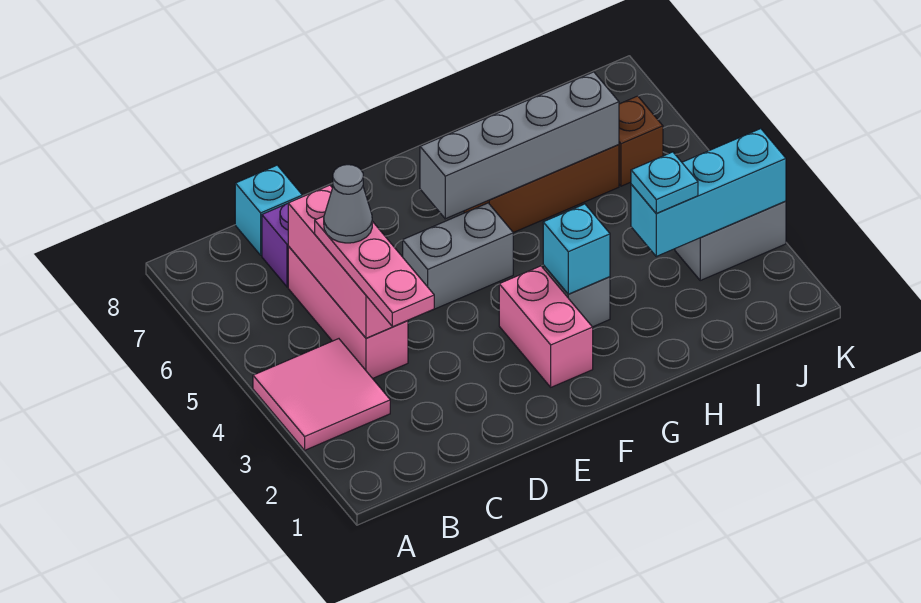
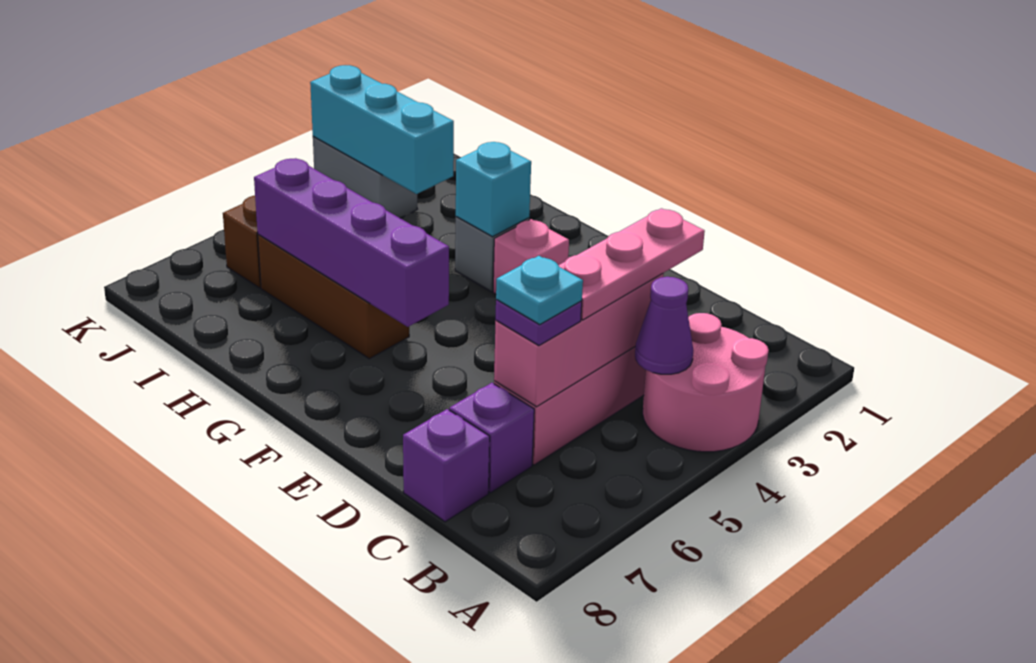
pink 2x2 tile [253,339,390,450] -> pink 2x2 round brick [643,313,769,452]
none -> purple 1x1 cone [635,277,693,374]
grey 1x1 cone [324,165,372,243] -> none
none -> purple 1x1 plate [496,300,582,346]
cyan 1x1 brick [235,165,302,255] -> purple 1x1 brick [403,409,490,522]
grey 1x2 brick [403,203,513,312] -> none
pink 1x2 brick [499,266,593,387] -> pink 1x1 brick [493,219,569,294]
grey 1x4 brick [420,72,619,219] -> purple 1x4 brick [254,158,449,327]
cyan 1x1 plate [631,152,698,214] -> cyan 1x1 plate moved to [496,256,583,325]

